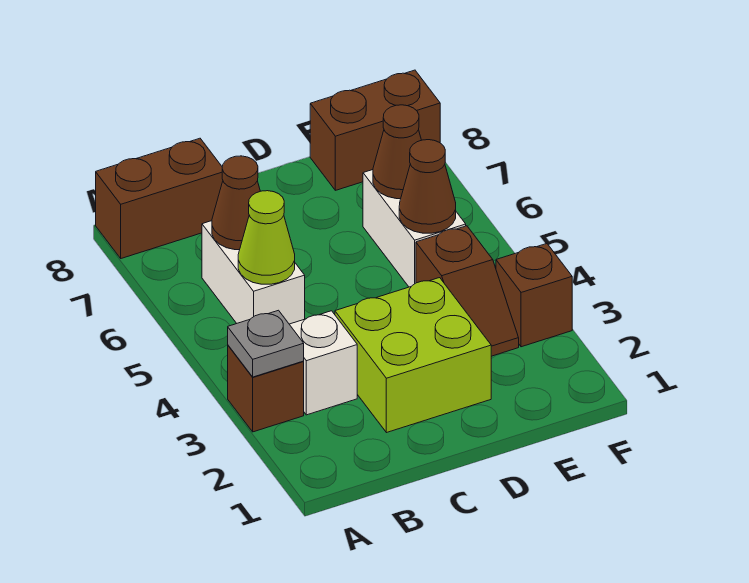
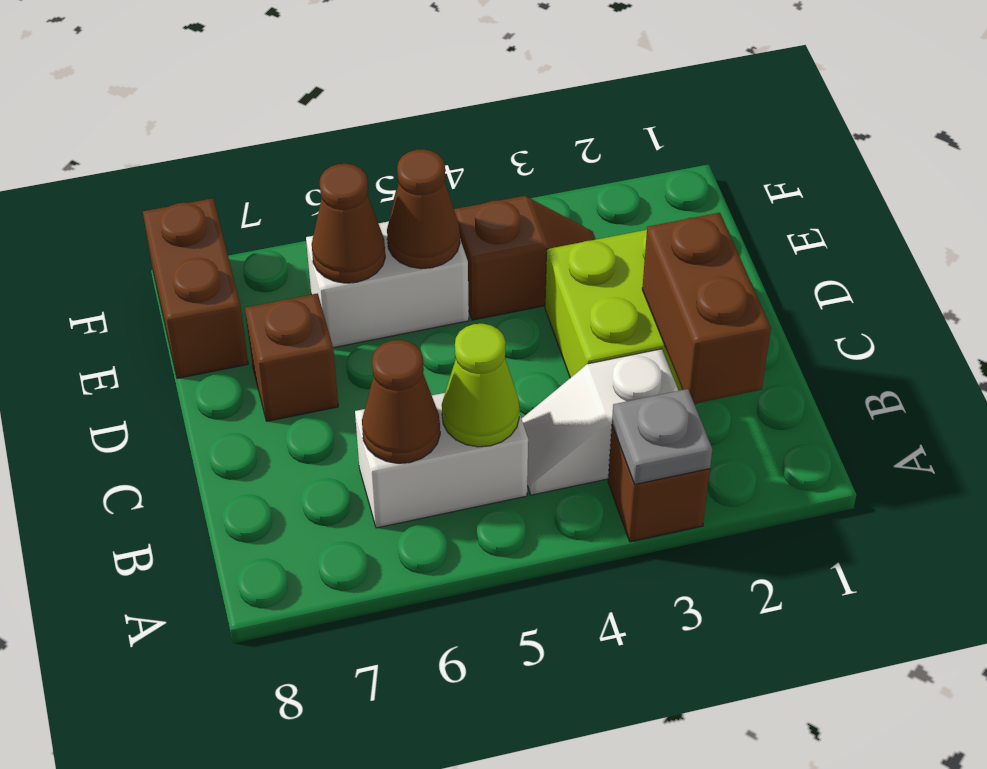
brown 1x2 brick [96,138,223,258] -> brown 1x2 brick moved to [642,213,771,404]
brown 1x1 brick [496,244,572,347] -> brown 1x1 brick moved to [245,293,338,421]

